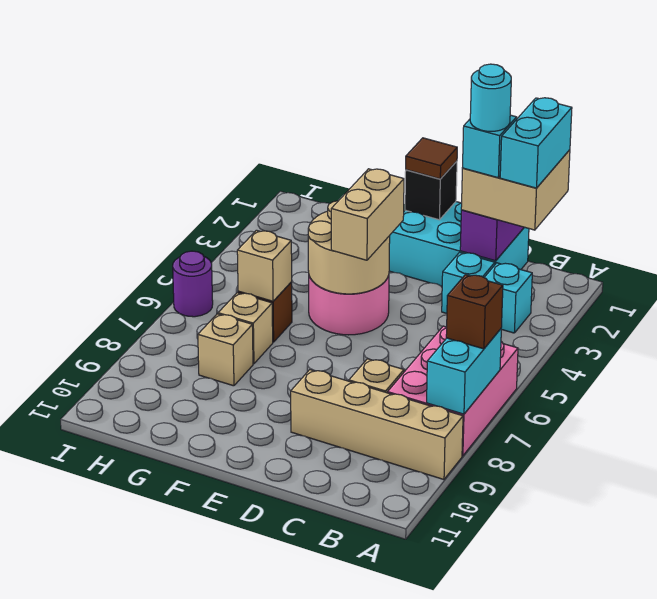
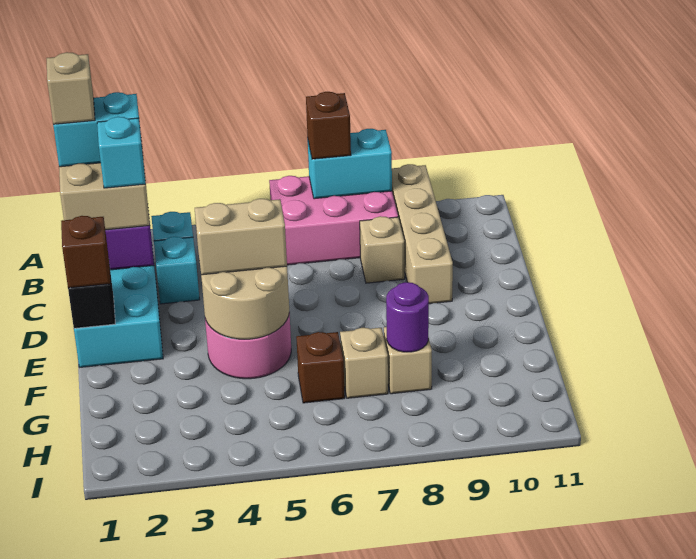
cyan 1x1 round brick [470,64,511,131] -> none
brown 1x1 tile [406,138,457,179] -> brown 1x1 brick [61,216,110,288]
tan 1x1 brick [237,230,292,301] -> tan 1x1 brick moved to [46,52,95,124]
purple 1x1 round brick [173,251,213,317] -> purple 1x1 round brick moved to [386,282,429,352]

